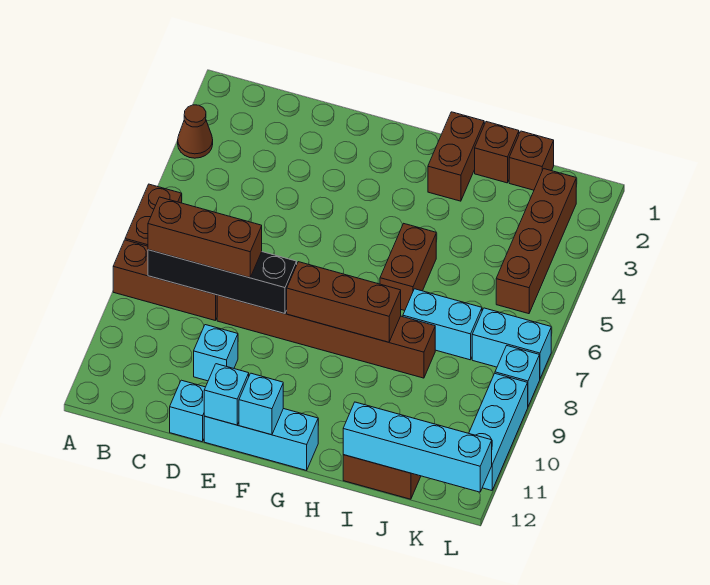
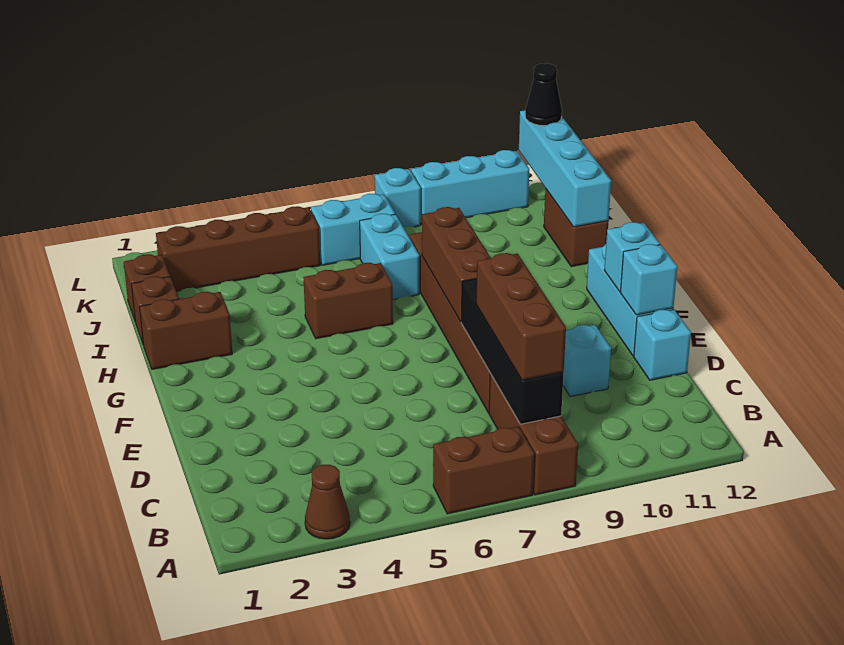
cyan 1x2 brick [472,308,551,378] -> cyan 1x2 brick turned to [311,194,395,265]
none -> black 1x1 cone [525,63,562,126]

